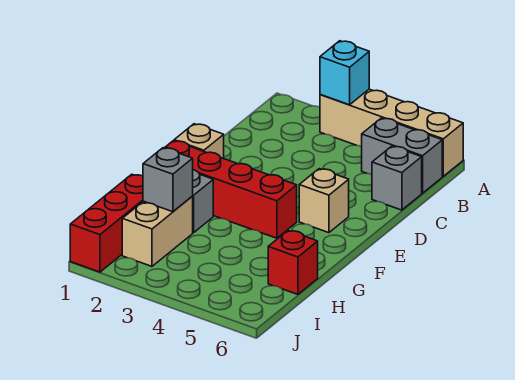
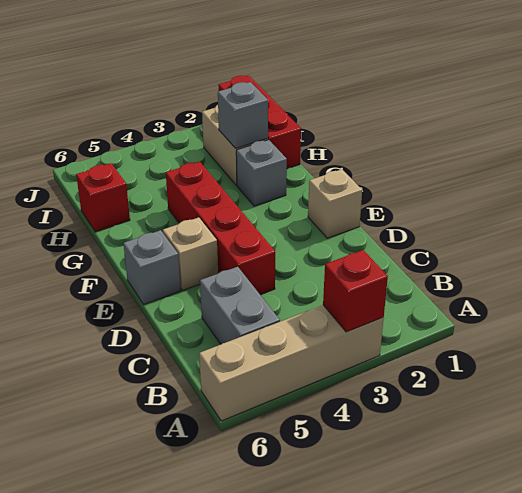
cyan 1x1 brick [320,41,369,105] -> red 1x1 brick [323,250,388,332]
grey 1x2 brick [362,118,442,193] -> grey 1x2 brick turned to [200,267,280,344]
grey 1x1 brick [372,146,422,210] -> grey 1x1 brick moved to [123,230,180,304]
red 1x4 brick [165,141,297,238] -> red 1x4 brick turned to [166,162,275,295]

